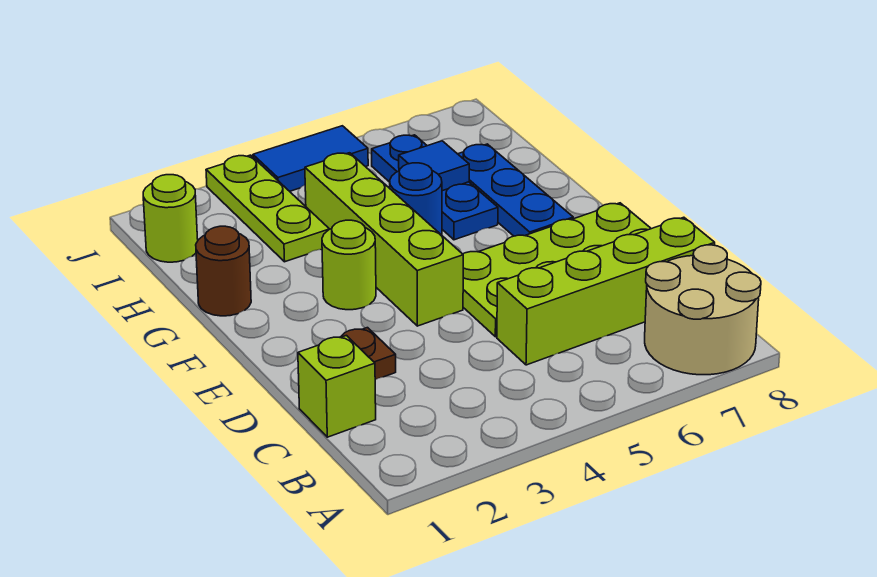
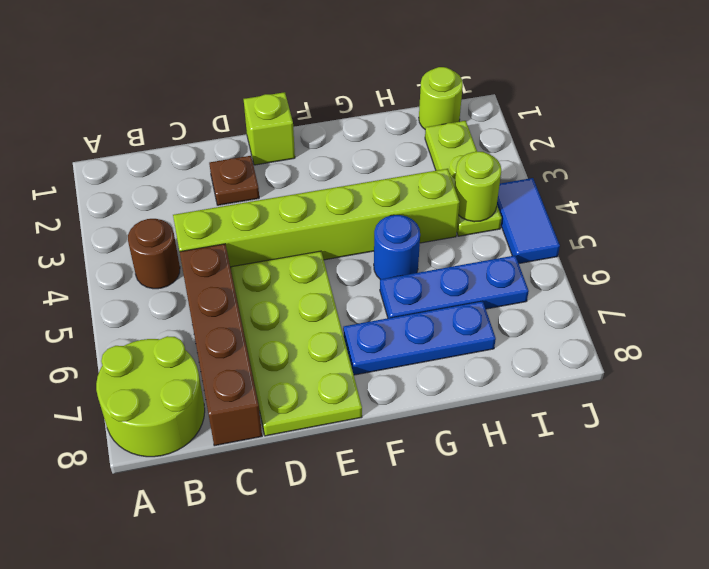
tan 2x2 round brick [645,245,761,375] -> lime 2x2 round brick [96,336,205,457]
lime 1x1 brick [298,336,376,437] -> lime 1x1 brick moved to [244,92,295,165]
lime 1x4 brick [497,217,715,365] -> brown 1x4 brick [180,244,262,446]
lime 1x4 brick [305,153,463,326] -> lime 1x6 brick [173,169,460,268]
lime 1x1 round brick [322,220,376,310] -> lime 1x1 round brick moved to [454,152,501,222]
brown 1x1 round brick [196,226,251,316] -> brown 1x1 round brick moved to [128,219,180,289]
lime 1x3 plate [206,155,330,262] -> lime 1x3 plate turned to [425,121,502,236]
blue 1x1 tile [399,141,469,191] -> none

